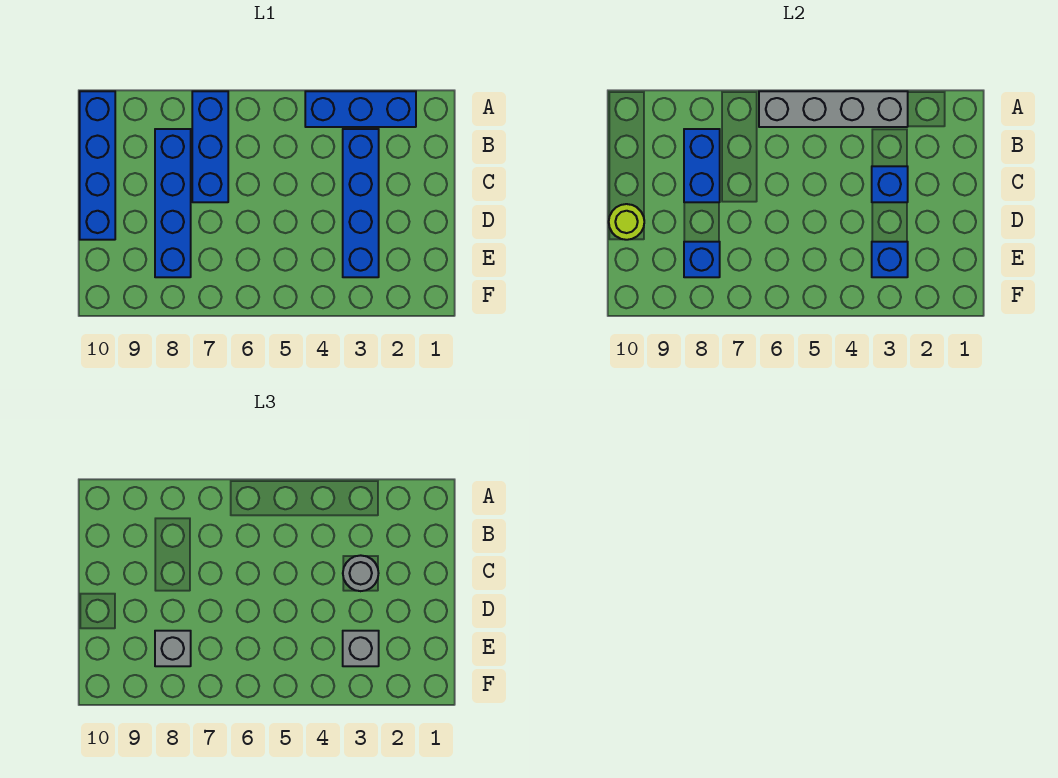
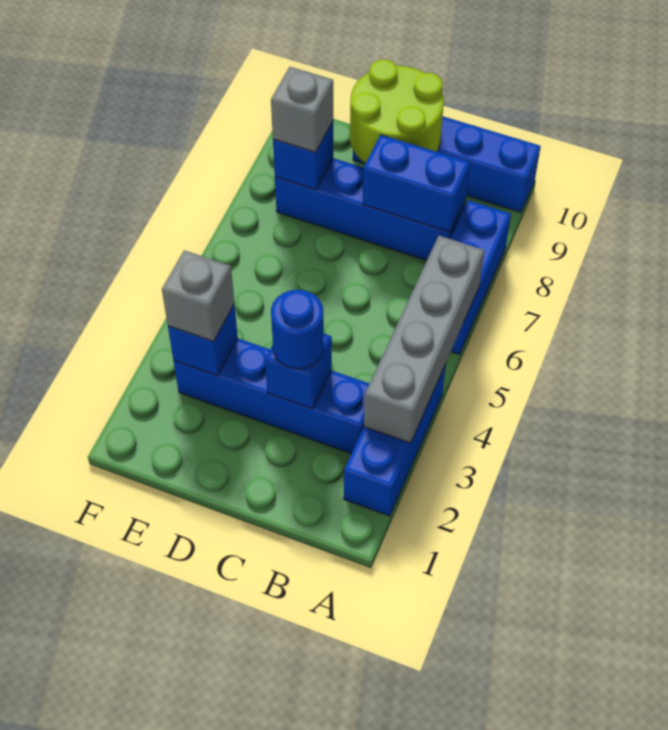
blue 1x3 brick [192,91,228,202] -> blue 1x3 brick turned to [450,200,511,355]
grey 1x1 round brick [343,555,379,591] -> blue 1x1 round brick [271,290,324,369]
lime 1x1 round brick [609,204,644,240] -> lime 2x2 round brick [350,59,444,163]

